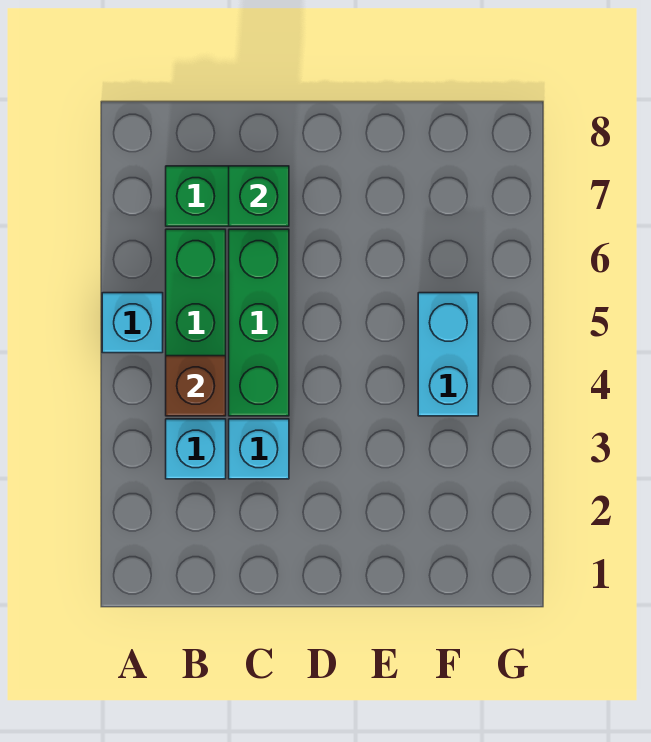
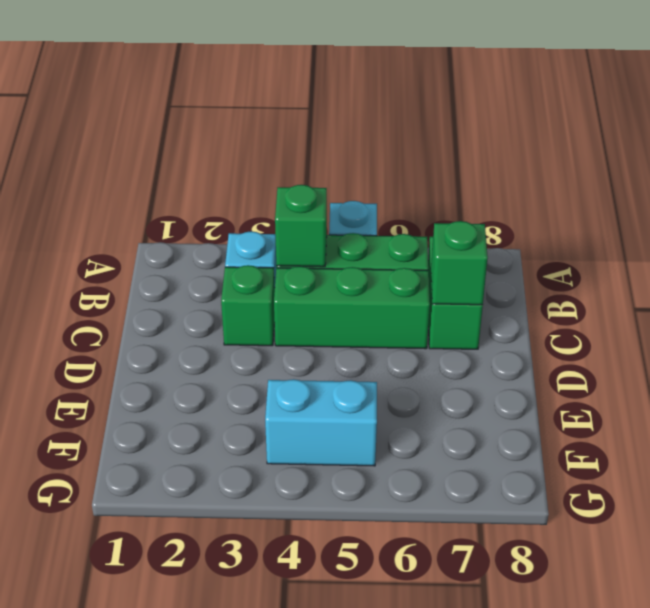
brown 1x1 brick [166,356,226,416] -> green 1x1 brick [275,185,327,267]
cyan 1x1 brick [229,419,289,479] -> green 1x1 brick [221,265,275,346]

